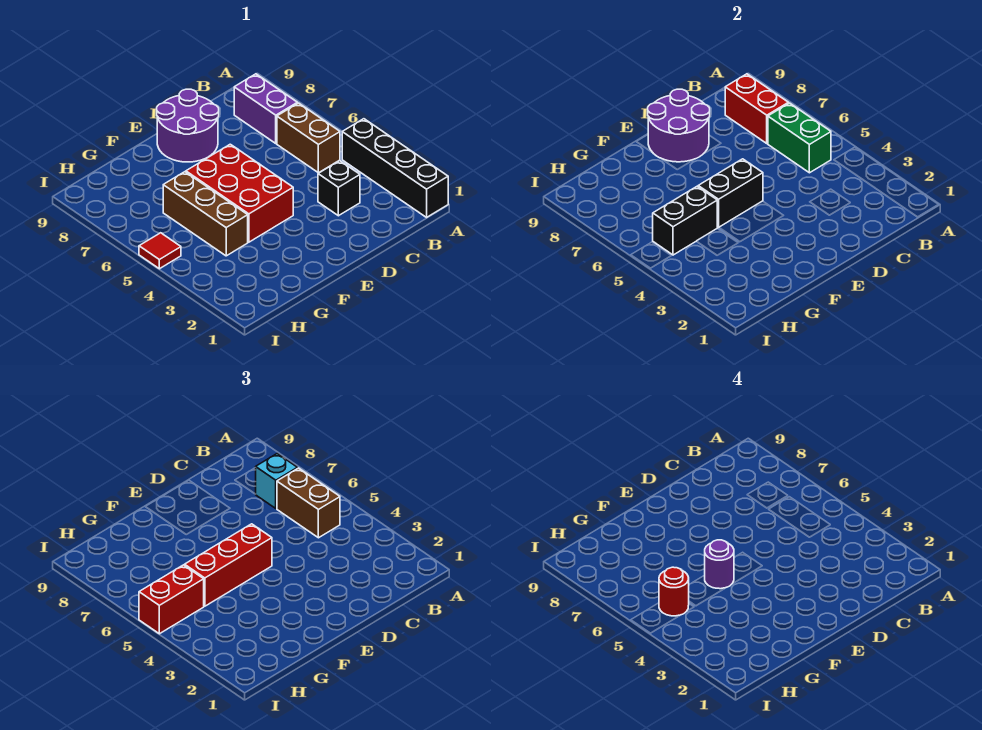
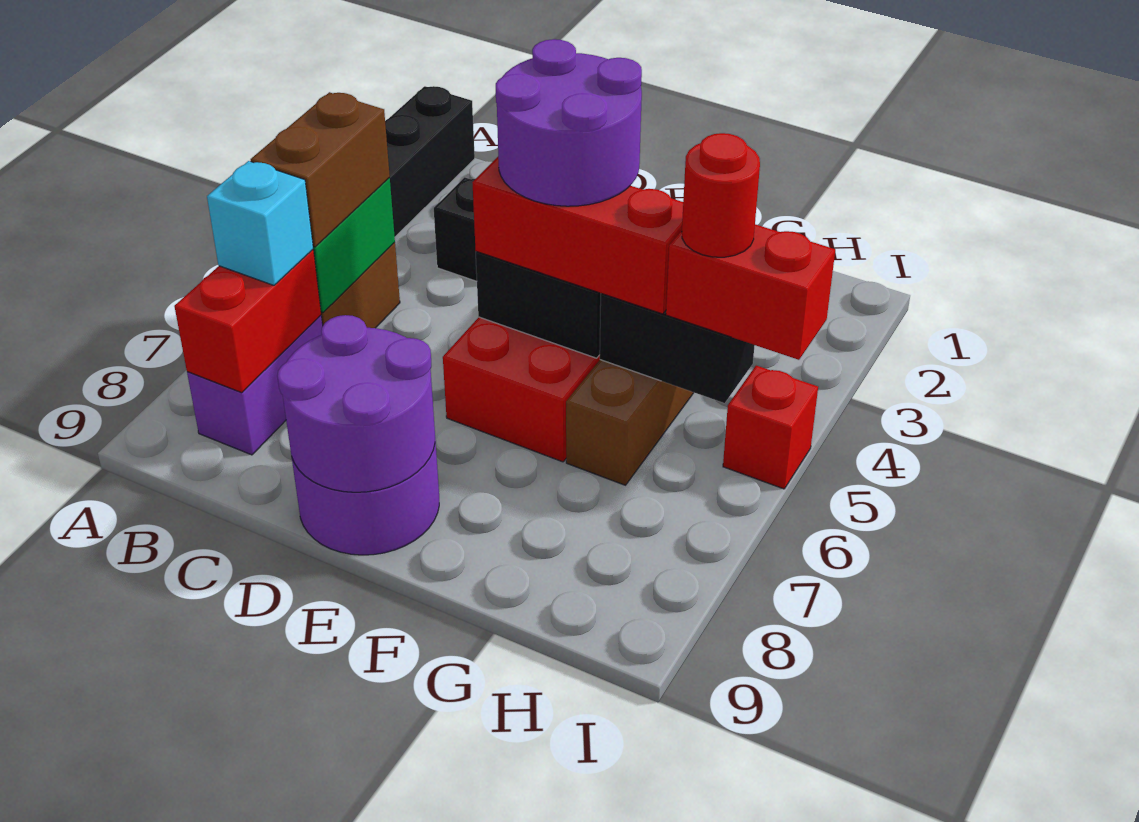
purple 1x1 round brick [705,540,734,589] -> purple 2x2 round brick [496,39,642,206]
red 1x1 tile [139,233,181,269] -> red 1x1 brick [723,366,818,489]

